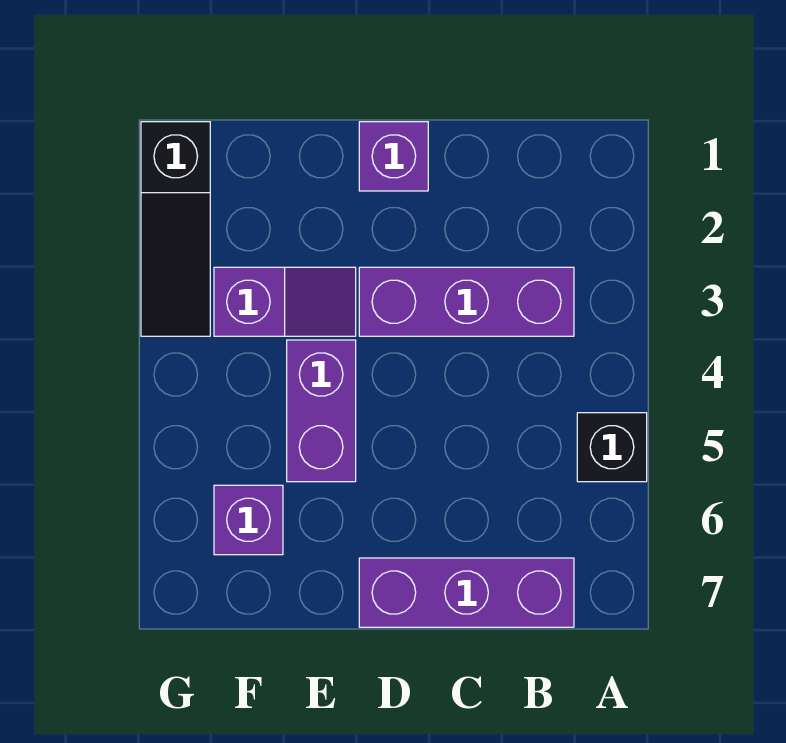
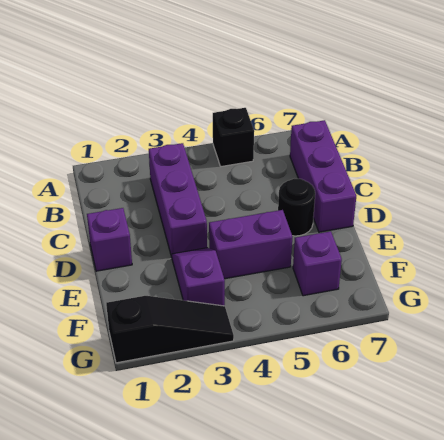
none -> black 1x1 round brick [278,179,315,236]

